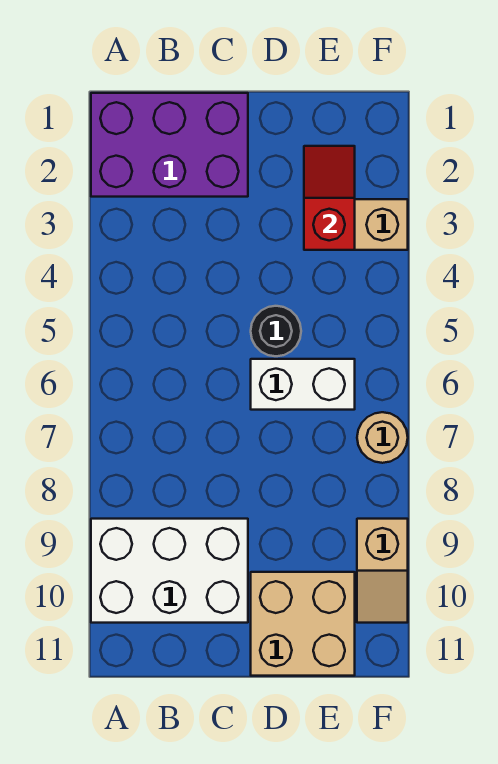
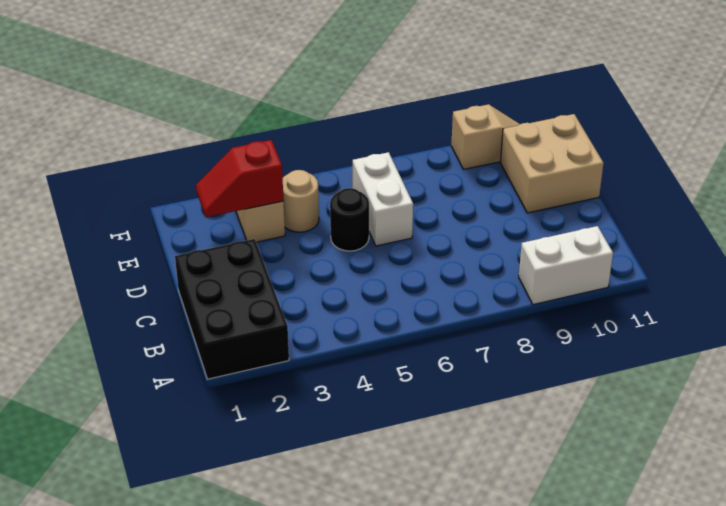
purple 2x3 brick [91,93,248,197] -> black 2x3 brick [175,239,289,379]
white 2x3 brick [91,519,248,623] -> white 1x2 brick [519,226,613,305]
tan 1x1 round brick [357,412,408,463] -> tan 1x1 round brick moved to [283,170,319,232]

